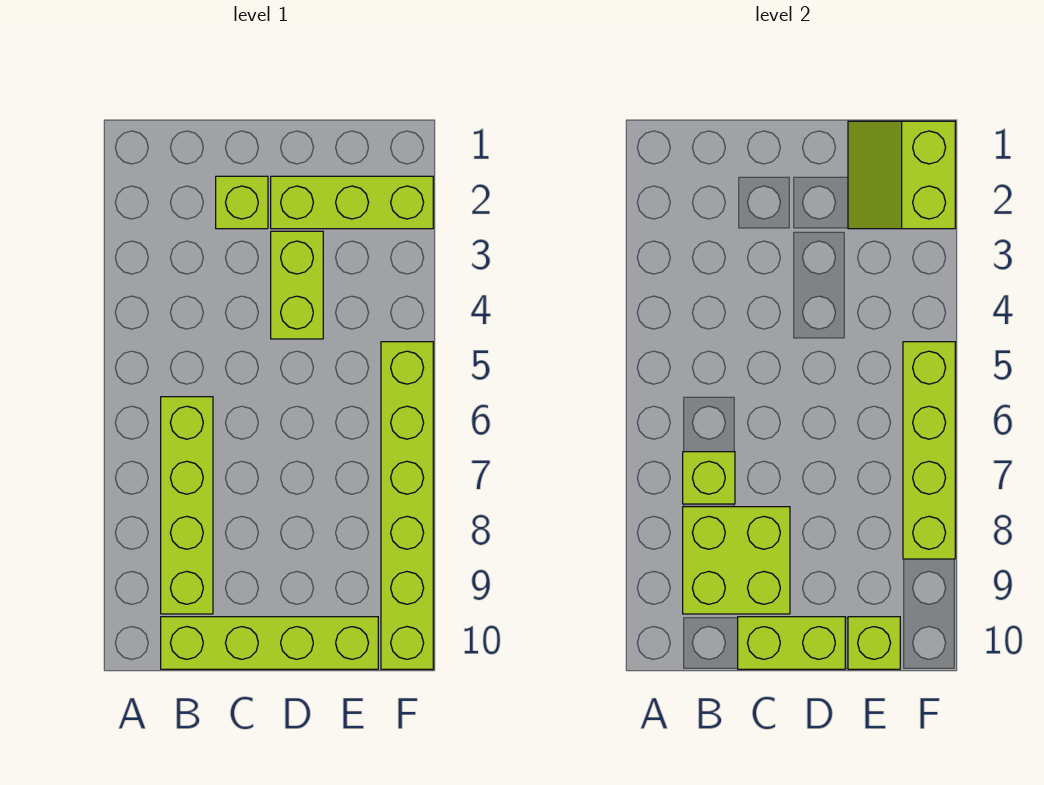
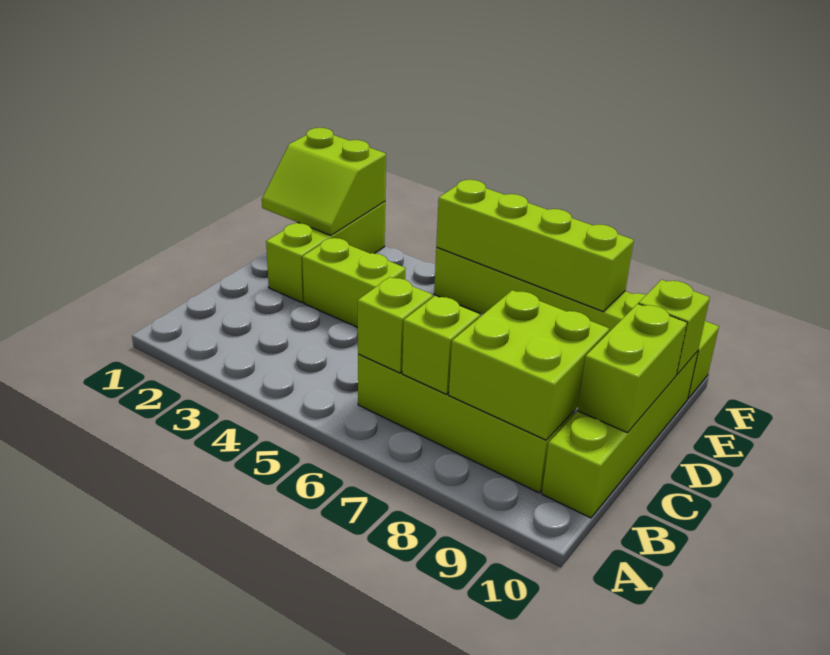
lime 1x1 brick [216,176,268,229] -> lime 1x1 brick moved to [358,277,433,373]

